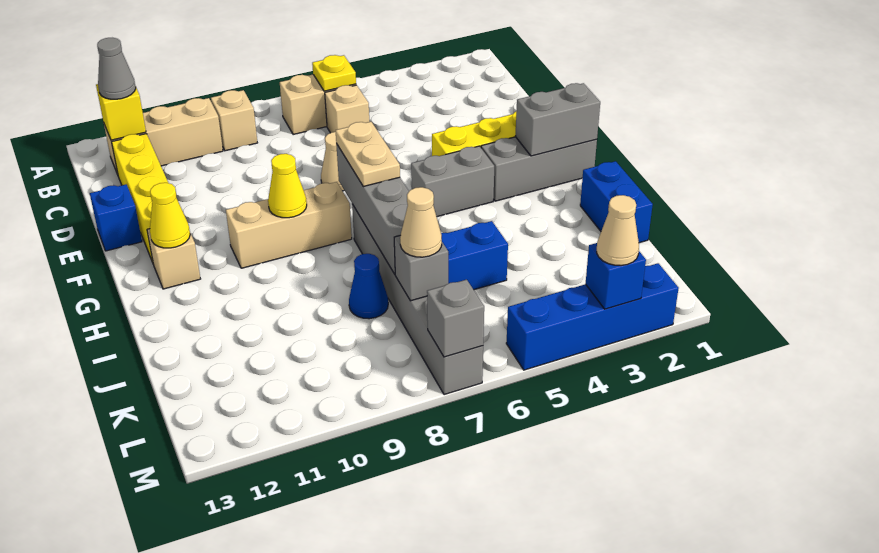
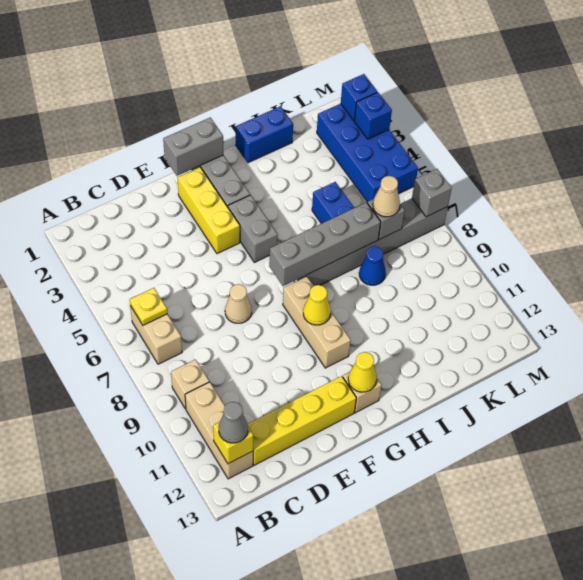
tan 1x1 brick [325,85,369,133] -> none
blue 1x1 brick [90,184,142,251] -> blue 1x1 brick moved to [341,74,377,121]
grey 1x2 brick [515,83,600,156] -> grey 1x2 brick turned to [163,117,223,176]
tan 1x2 plate [336,122,400,187] -> none
blue 1x4 brick [506,263,679,370] -> blue 2x4 brick [317,104,418,202]
tan 1x1 cone [597,195,639,266] -> none

